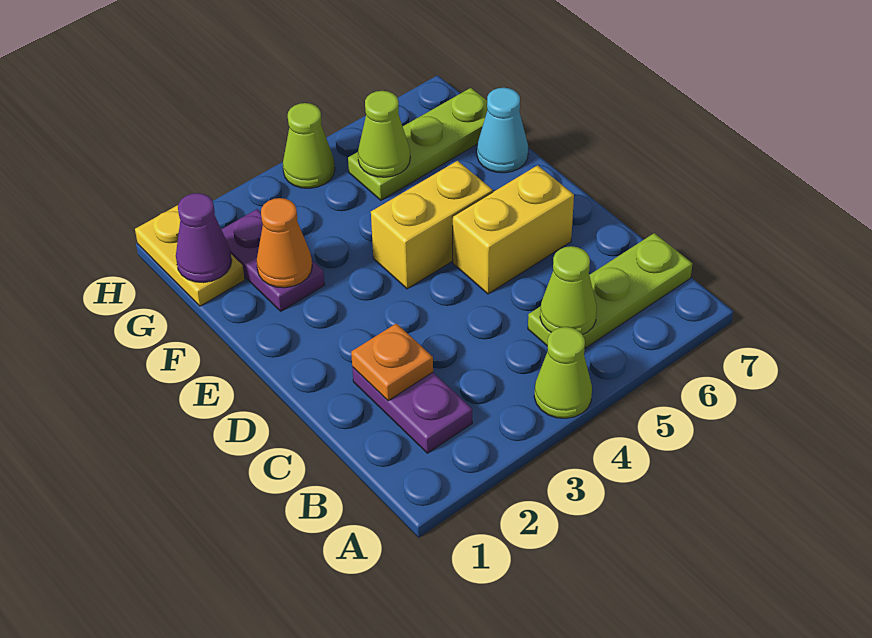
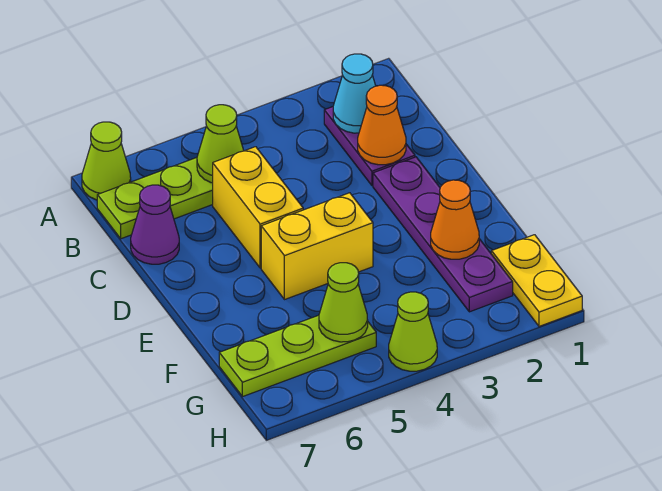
lime 1x1 cone [534,327,592,418] -> lime 1x1 cone moved to [82,122,131,200]
orange 1x1 plate [351,323,433,401] -> orange 1x1 cone [358,85,406,165]
yellow 1x2 brick [452,165,574,294] -> yellow 1x2 brick turned to [213,147,303,268]
purple 1x2 plate [221,209,325,311] -> purple 1x4 plate [373,157,513,312]
cyan 1x1 cone [477,88,528,173] -> cyan 1x1 cone moved to [333,54,376,133]
purple 1x1 cone [176,193,232,283] -> purple 1x1 cone moved to [131,185,179,264]

